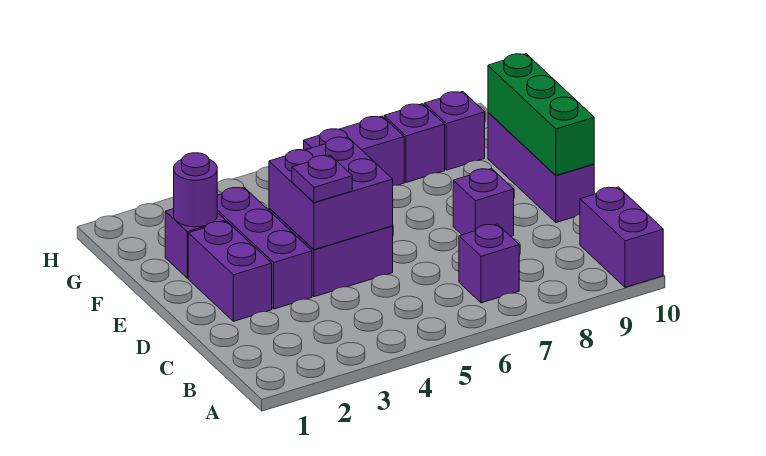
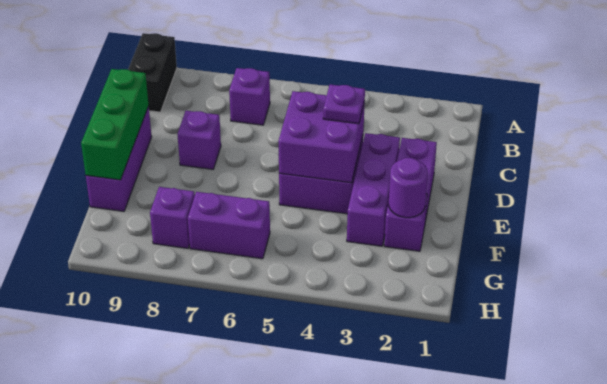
purple 1x2 brick [580,187,663,287] -> black 1x2 brick [128,33,177,112]
purple 1x1 brick [424,91,485,170] -> none

